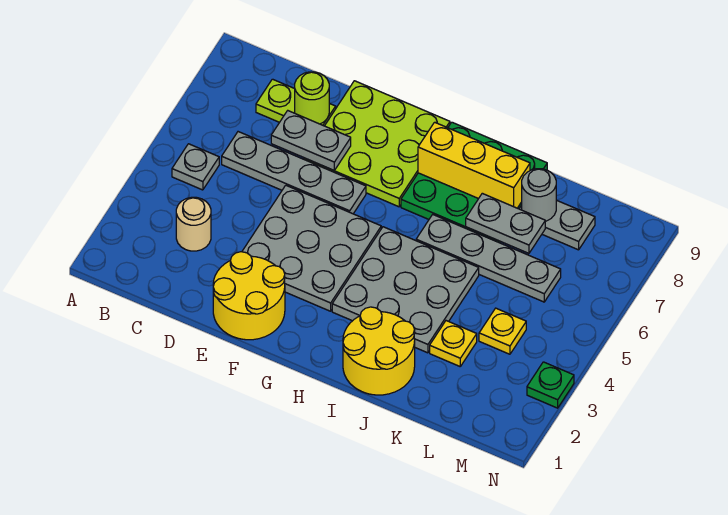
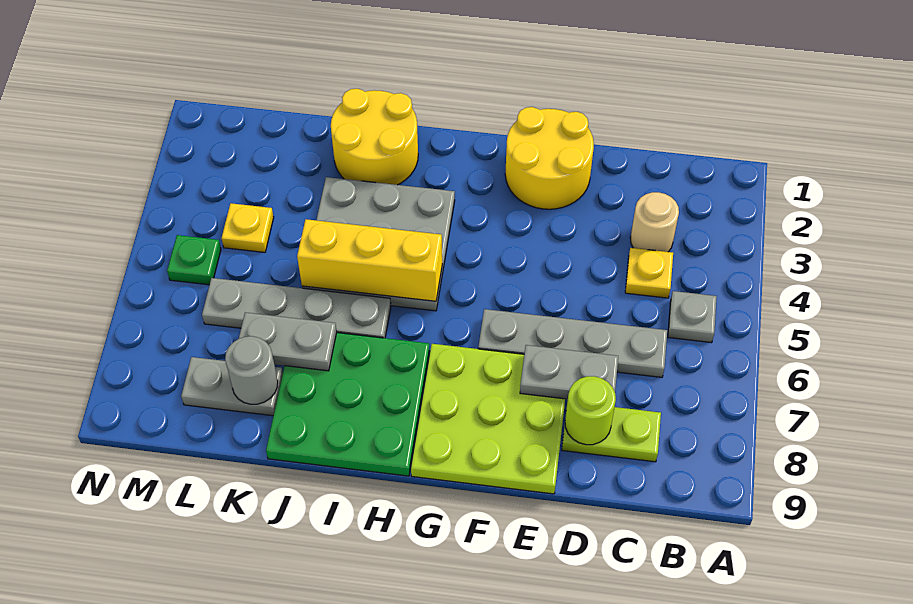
grey 3x3 plate [242,185,381,311] -> none
yellow 1x3 brick [418,122,530,208] -> yellow 1x3 brick moved to [297,219,442,301]
yellow 1x1 plate [430,321,477,366] -> yellow 1x1 plate moved to [625,248,673,298]
green 1x1 plate [527,362,574,408] -> green 1x1 plate moved to [167,235,221,285]

